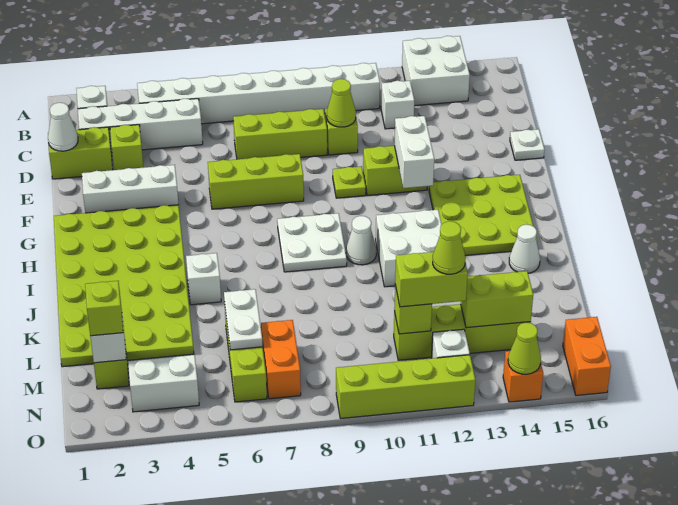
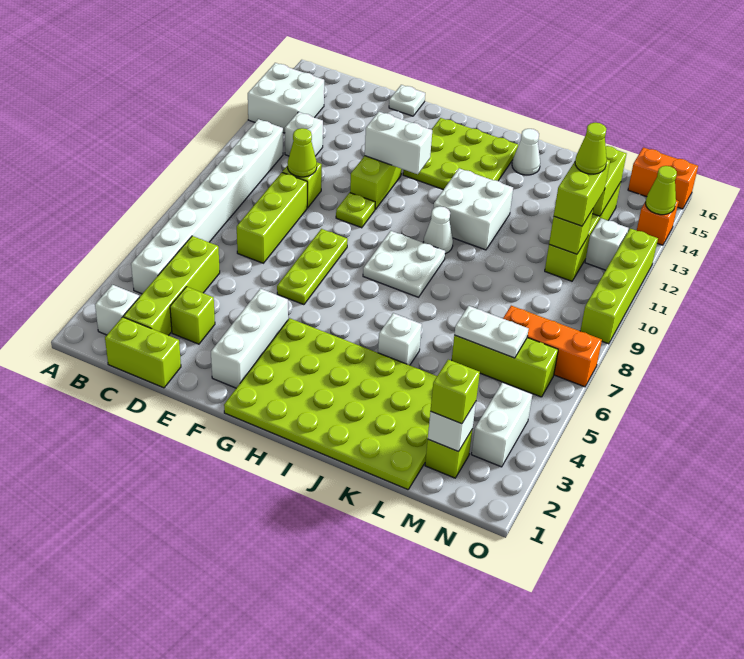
white 1x4 brick [78,99,203,153] -> lime 1x4 brick [123,236,220,335]
lime 1x2 brick [48,127,113,179] -> lime 1x2 brick turned to [105,317,181,388]
white 1x1 cone [48,103,78,151] -> none
lime 1x3 brick [208,154,304,209] -> lime 1x3 plate [277,229,348,305]
orange 1x2 brick [261,320,301,399] -> orange 1x3 brick [503,306,602,387]

